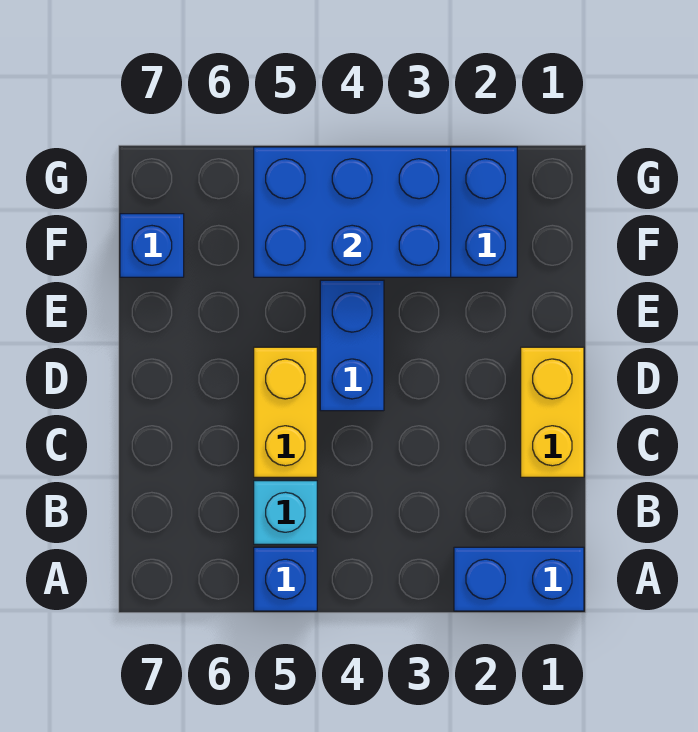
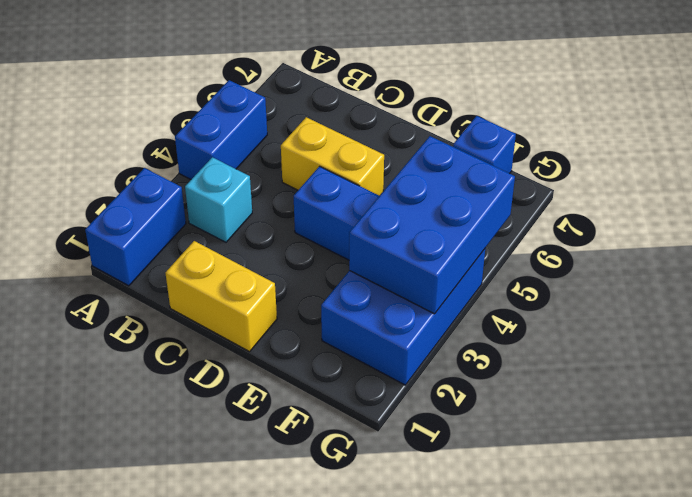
blue 1x1 brick [254,547,317,611] -> blue 1x2 brick [175,80,267,179]
cyan 1x1 brick [254,481,317,544] -> cyan 1x1 brick moved to [185,157,252,242]

